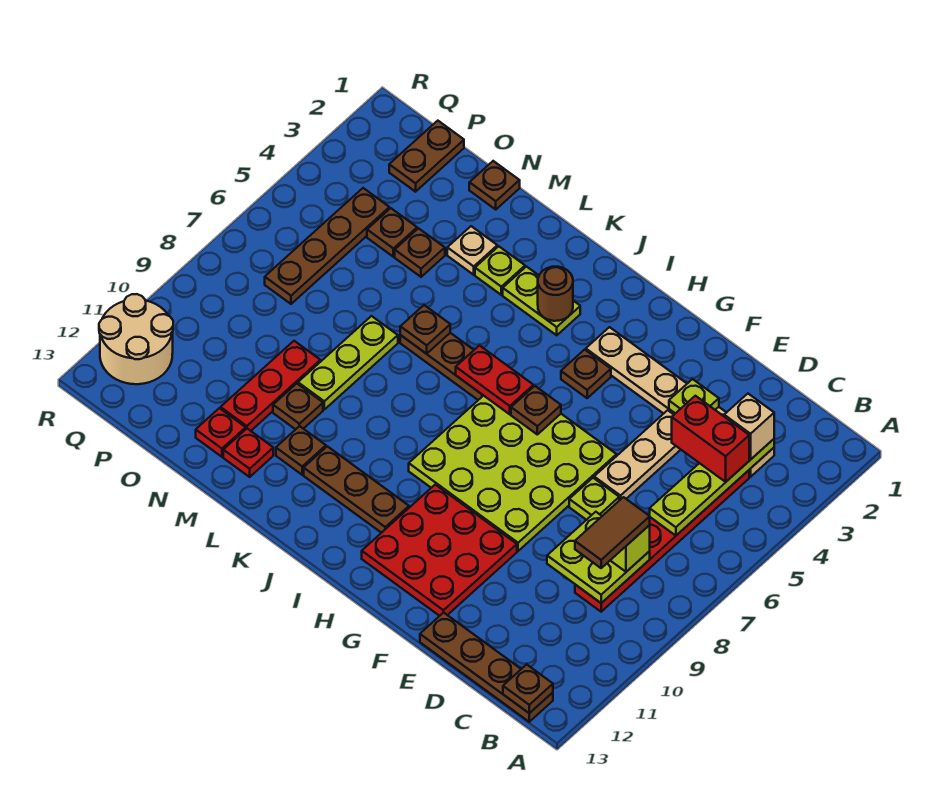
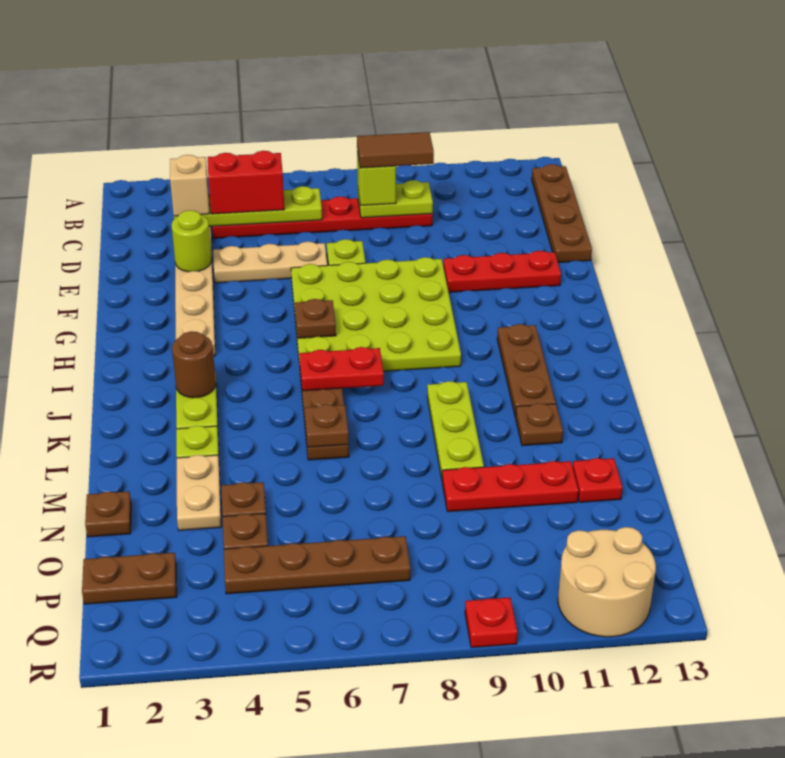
brown 1x1 plate [503,664,553,713] -> none
red 1x2 brick [672,396,749,482] -> red 1x2 brick turned to [208,151,284,214]
lime 2x2 plate [547,512,650,603] -> lime 1x2 plate [358,180,433,218]
lime 1x1 plate [669,379,719,413] -> lime 1x1 round brick [171,210,212,272]
red 3x3 plate [362,485,517,616] -> red 1x3 plate [443,251,561,292]
brown 1x1 plate [561,350,611,398] -> none
red 1x2 plate [456,346,533,414] -> red 1x2 plate turned to [299,347,384,391]
tan 1x1 plate [447,226,497,275] -> tan 1x2 plate [177,455,221,530]
lime 1x3 plate [298,316,398,409] -> lime 1x3 plate turned to [427,381,484,479]
brown 1x1 plate [273,384,323,429] -> none
red 1x1 plate [223,429,273,477] -> red 1x1 plate moved to [465,597,517,648]

